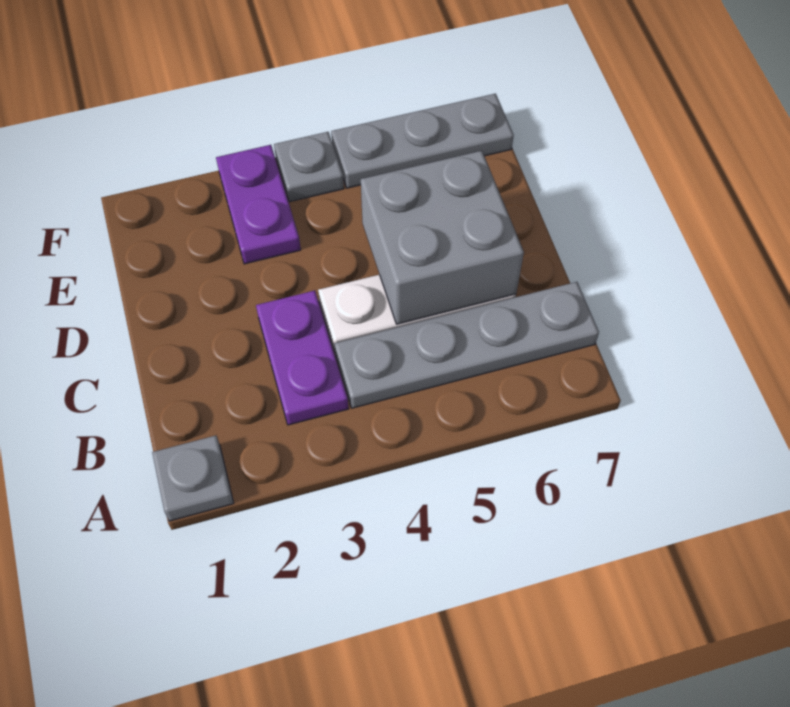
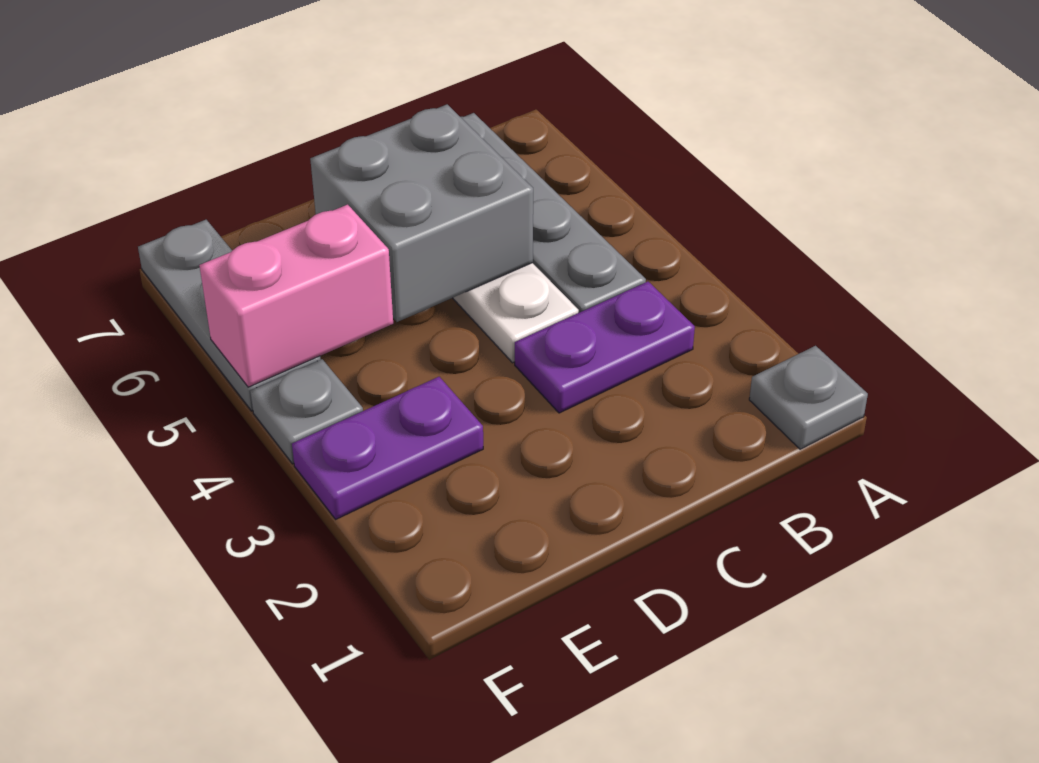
none -> pink 1x2 brick [199,205,393,387]

